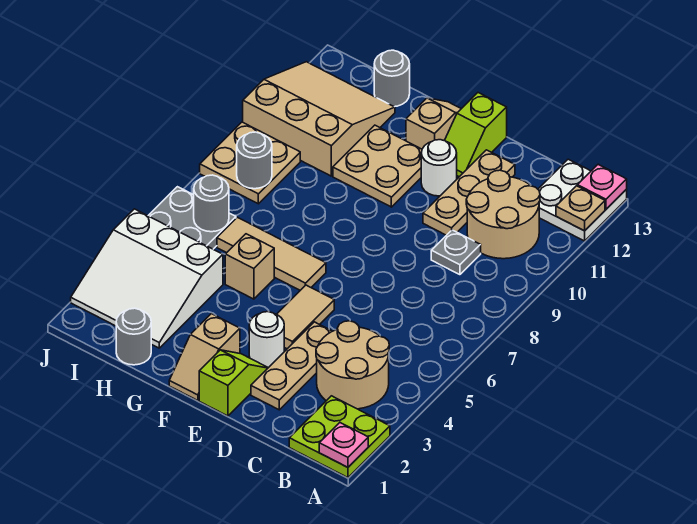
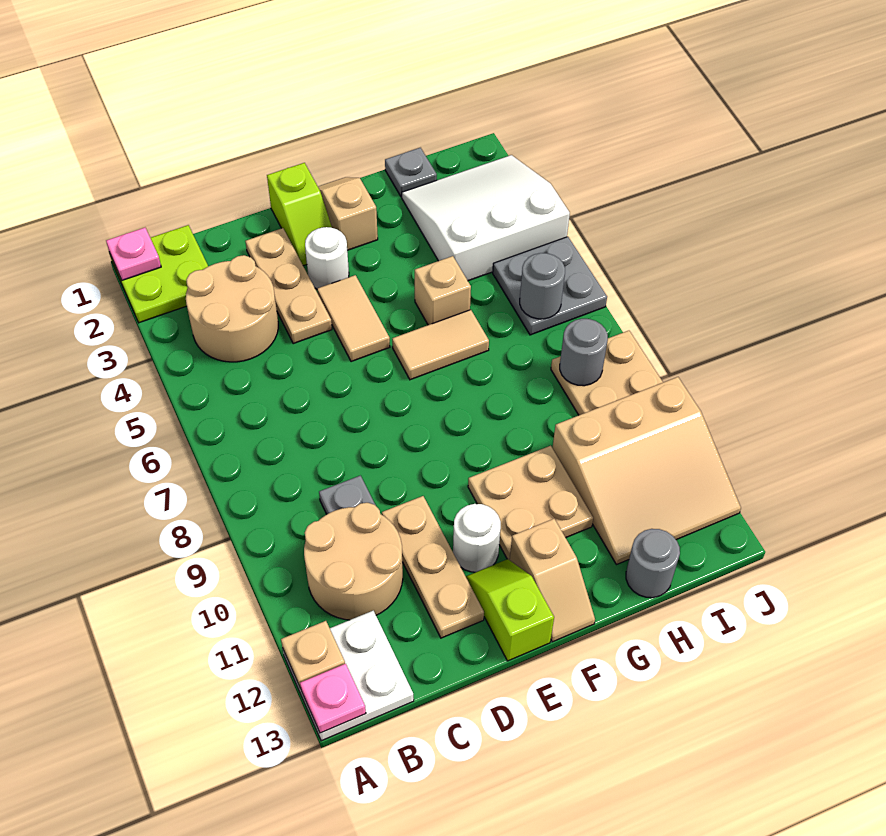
tan 1x3 tile [217,217,326,290] -> tan 1x2 tile [392,310,489,380]
grey 1x1 round brick [116,308,151,365] -> grey 1x1 plate [385,148,437,197]

